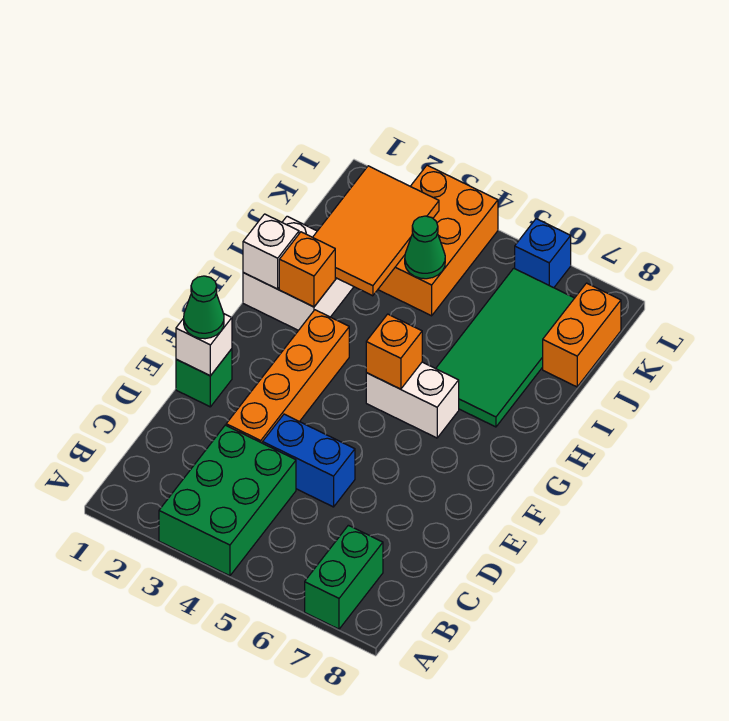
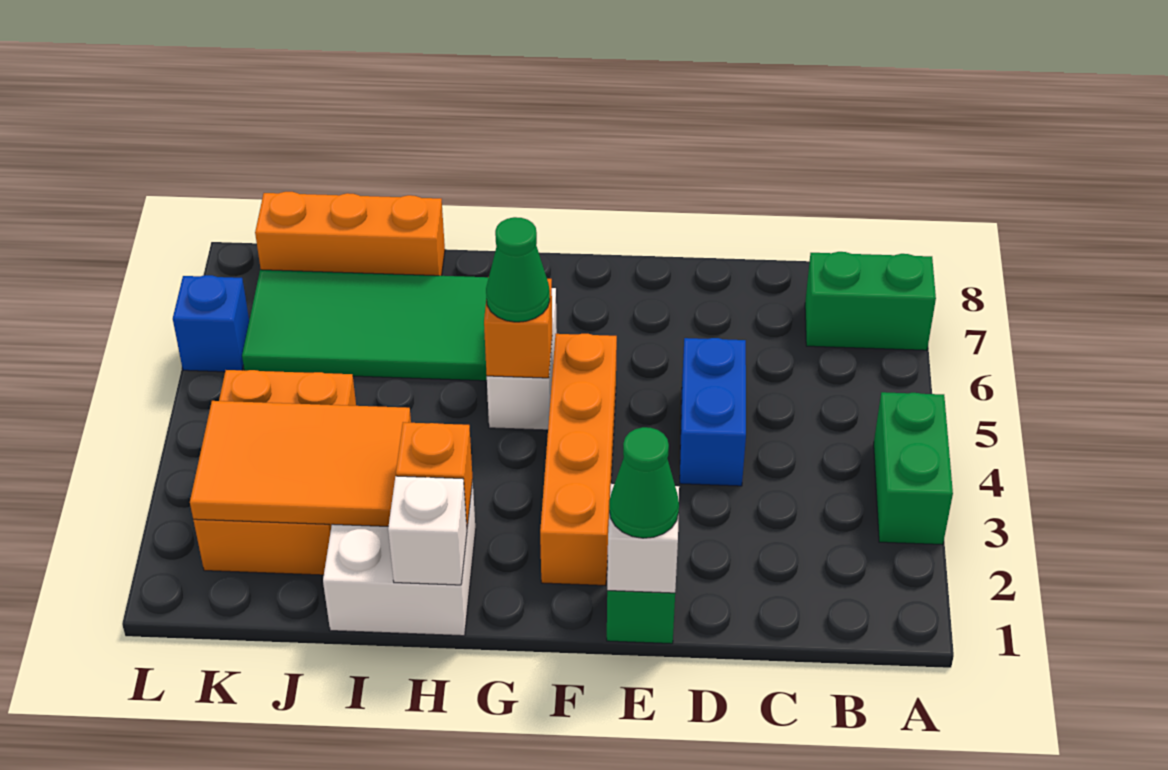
green 2x3 brick [159,425,296,576] -> green 1x2 brick [874,392,953,545]
orange 1x4 brick [226,310,349,443] -> orange 1x4 brick turned to [540,334,617,585]
orange 2x3 brick [378,165,498,316] -> orange 2x3 brick turned to [193,370,356,575]
green 1x1 cone [405,216,445,279] -> green 1x1 cone moved to [486,217,550,322]
orange 1x2 brick [543,283,621,387] -> orange 1x3 brick [255,192,445,276]

